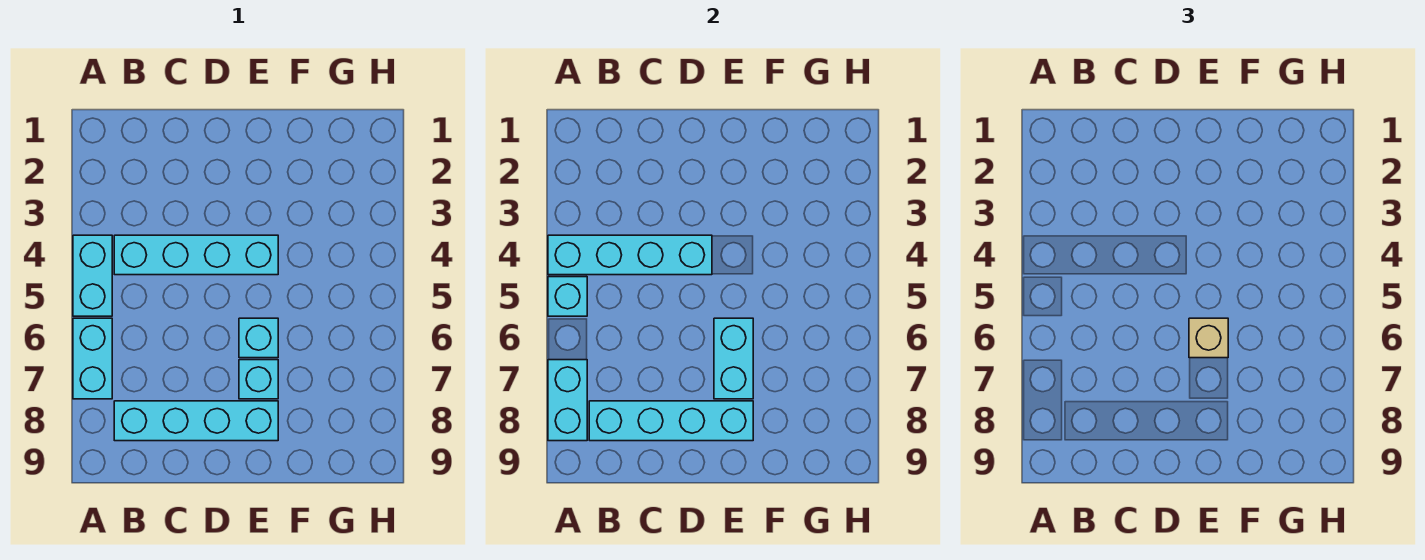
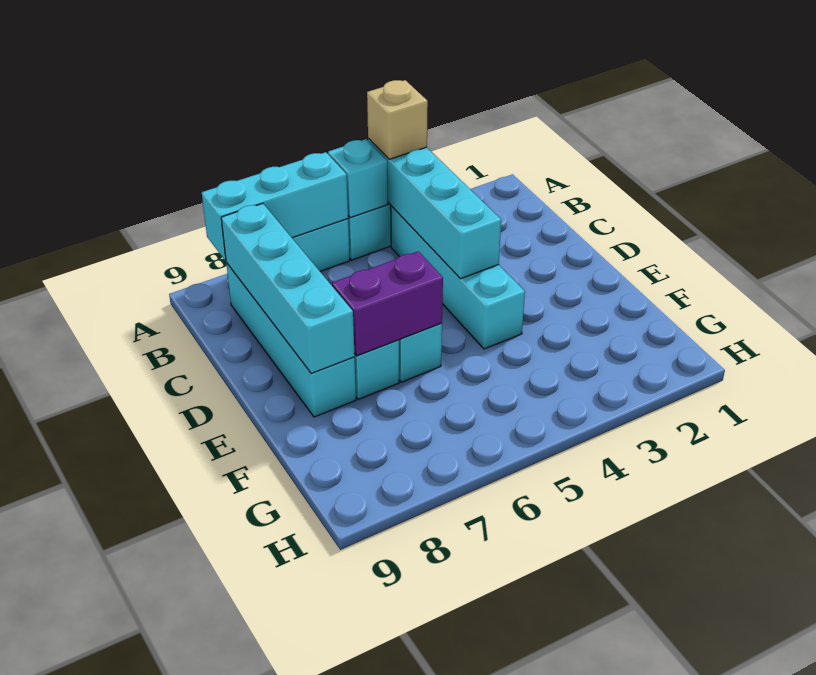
cyan 1x2 brick [548,360,587,441] -> cyan 1x3 brick [202,152,348,261]
cyan 1x2 brick [714,318,753,399] -> purple 1x2 brick [332,251,443,356]
tan 1x1 brick [1189,318,1228,358] -> tan 1x1 brick moved to [367,80,428,159]

